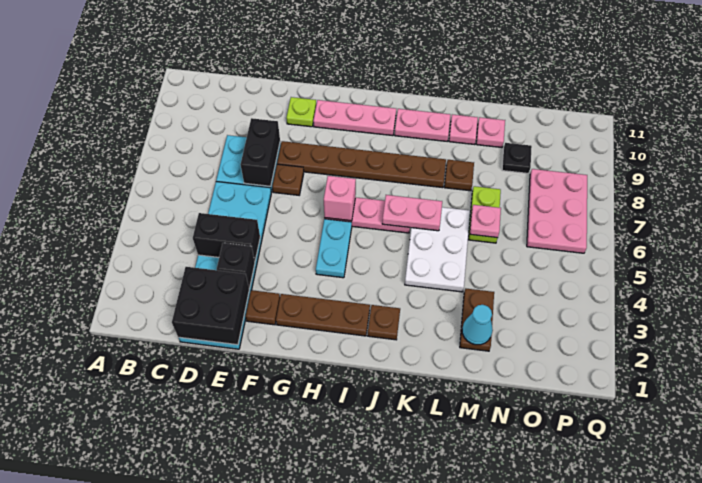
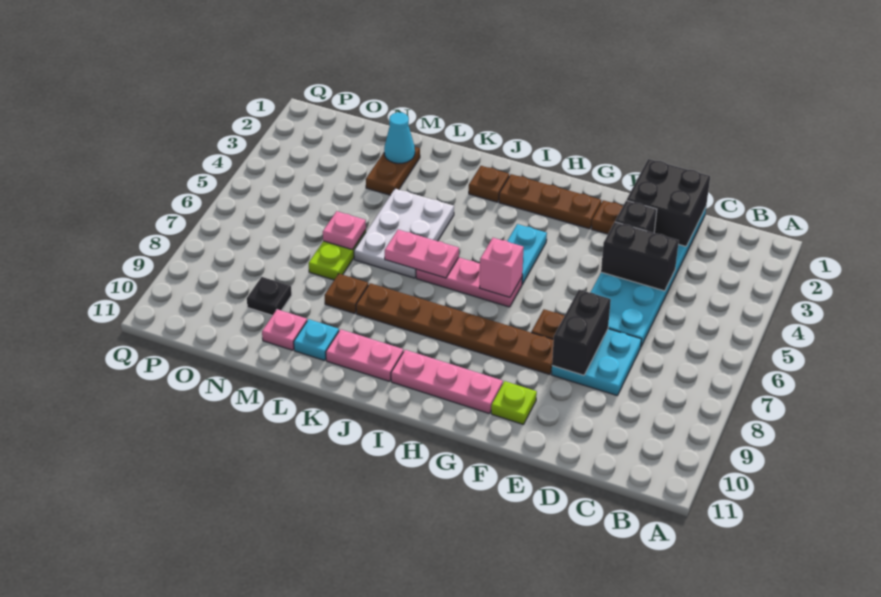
pink 1x1 plate [449,114,478,145] -> cyan 1x1 plate [294,319,339,361]
pink 2x3 plate [527,169,587,253] -> none

